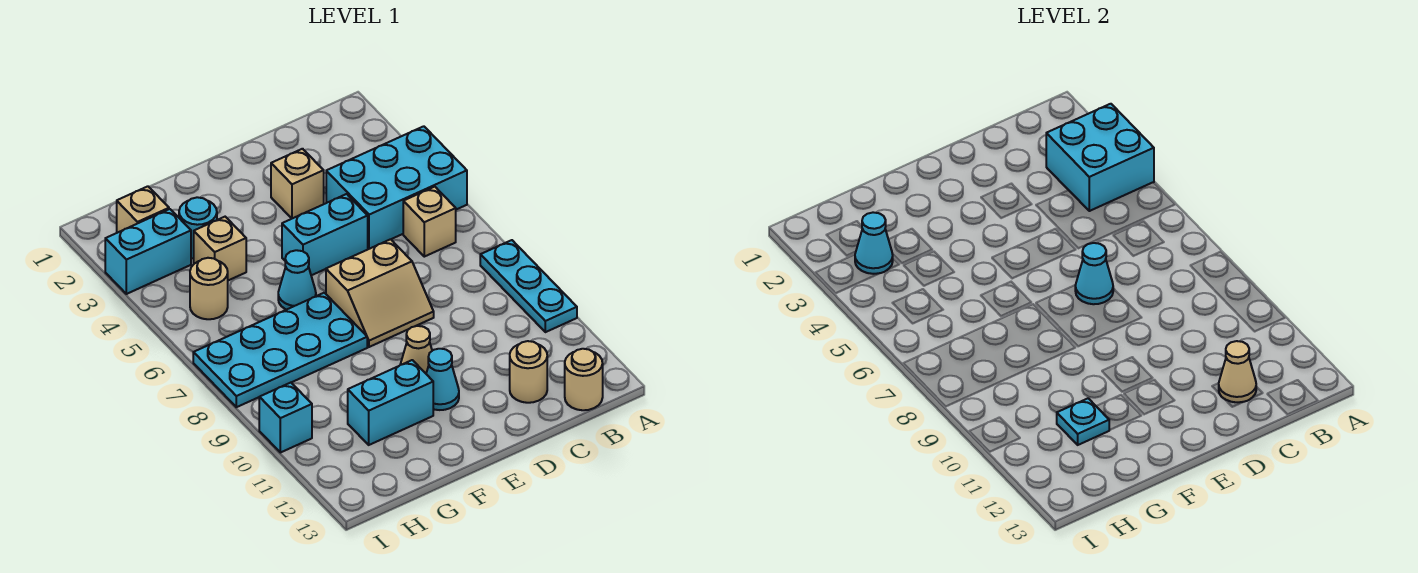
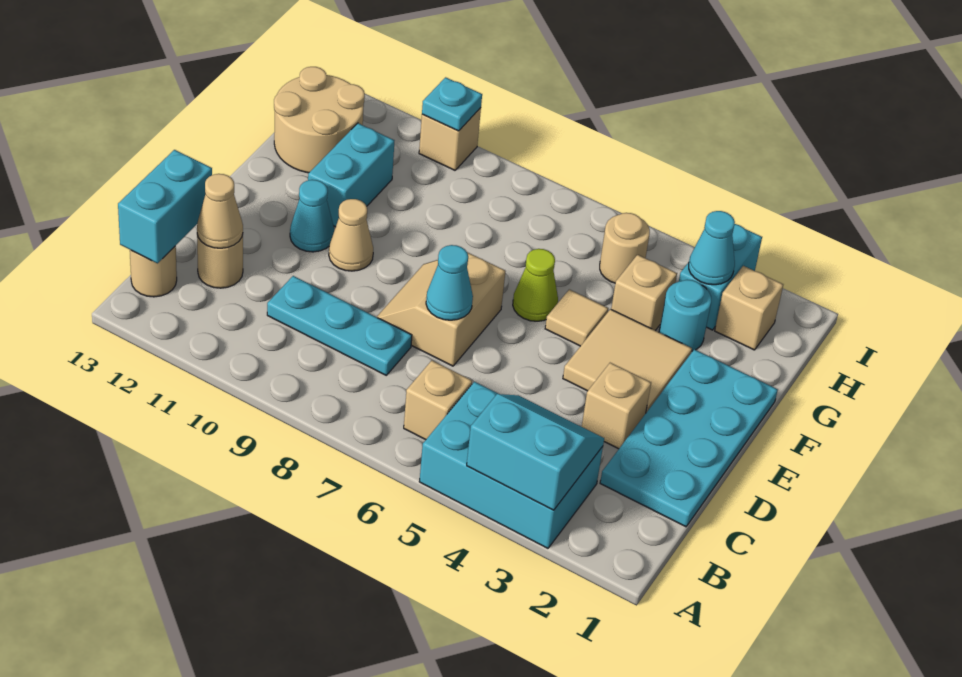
cyan 2x2 brick [1046,104,1154,211] -> cyan 2x2 slope [467,394,604,510]
cyan 2x3 brick [326,126,467,249] -> cyan 2x3 brick turned to [419,382,603,548]
cyan 1x3 plate [480,240,577,332] -> cyan 1x3 plate moved to [267,276,412,375]
cyan 1x2 brick [282,194,368,275] -> cyan 1x2 brick moved to [118,150,212,263]
none -> tan 2x2 tile [563,309,692,412]
none -> tan 1x1 tile [545,289,608,346]
cyan 1x1 cone [278,250,316,310] -> lime 1x1 cone [513,249,558,321]
cyan 2x4 plate [193,293,367,407] -> cyan 2x4 plate moved to [600,349,778,527]
cyan 1x1 plate [1057,398,1109,445] -> cyan 1x1 plate moved to [422,77,482,131]
none -> tan 2x2 round brick [274,67,365,173]
cyan 1x1 brick [259,383,312,453] -> tan 1x1 brick [419,108,481,170]

